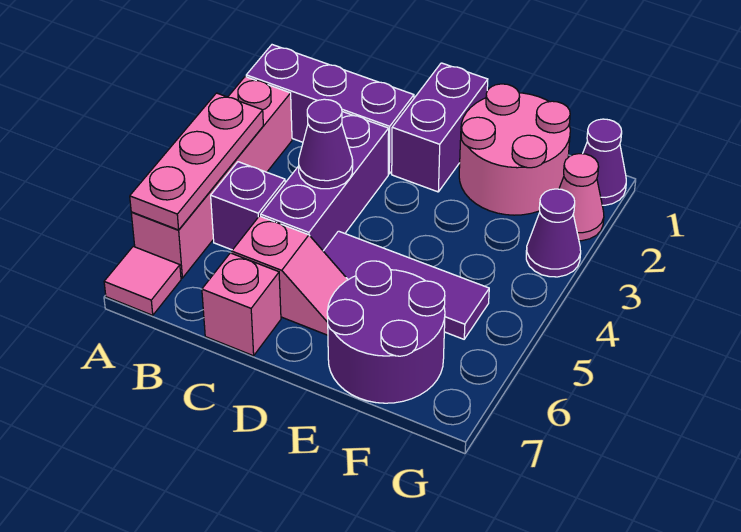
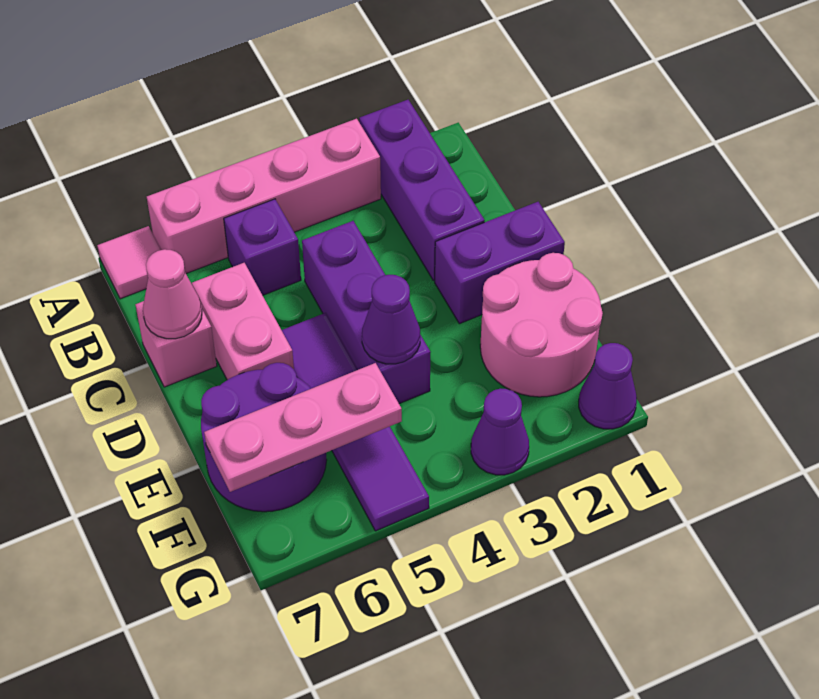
pink 1x3 plate [130,93,263,230] -> pink 1x3 plate moved to [204,363,402,492]
purple 1x3 brick [261,112,389,251] -> purple 1x3 brick turned to [302,221,431,404]
purple 1x1 cone [299,99,353,189] -> purple 1x1 cone moved to [362,275,420,364]
pink 1x2 slope [232,216,348,335] -> pink 1x2 brick [192,263,294,380]
purple 1x3 tile [323,231,489,339] -> purple 1x4 tile [282,313,429,531]
pink 1x1 cone [559,154,604,241] -> pink 1x1 cone moved to [143,249,202,339]

